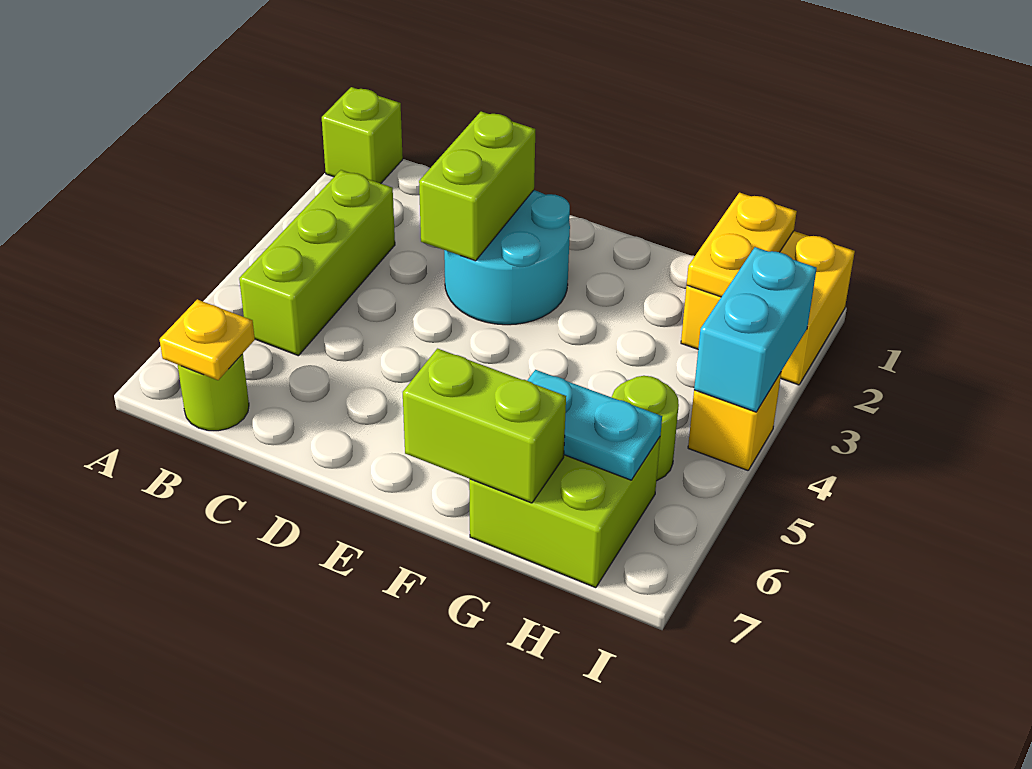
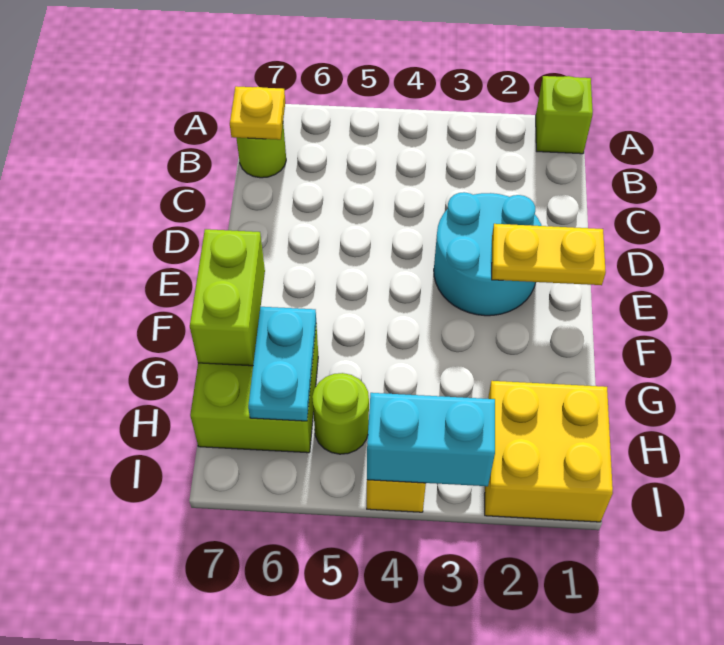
lime 1x3 brick [239,170,395,356] -> none
lime 1x2 brick [419,112,535,261] -> none
yellow 1x2 plate [687,193,797,297] -> yellow 1x2 plate moved to [492,224,606,285]

